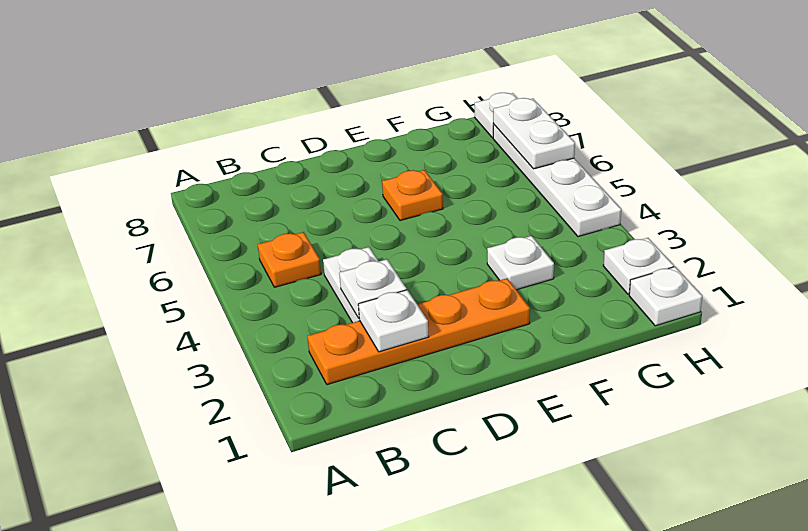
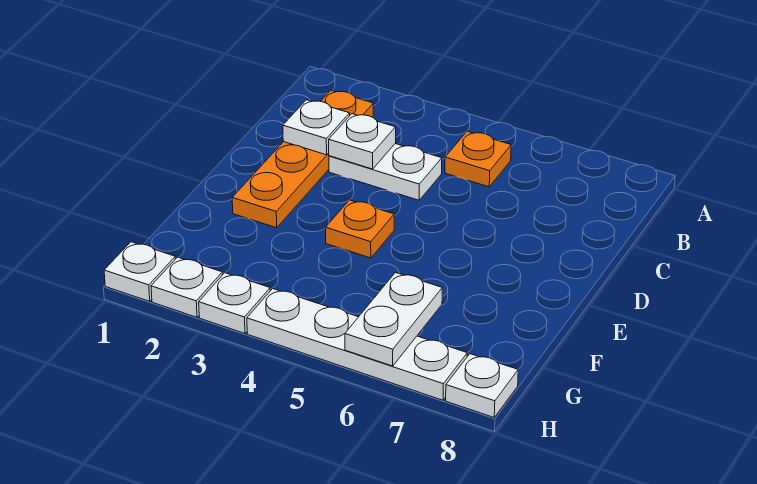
orange 1x1 plate [382,170,443,221] -> orange 1x1 plate moved to [326,200,394,258]
white 1x1 plate [487,236,554,290] -> white 1x1 plate moved to [199,273,270,334]
white 1x2 plate [493,98,575,169] -> white 1x2 plate turned to [345,273,442,366]

